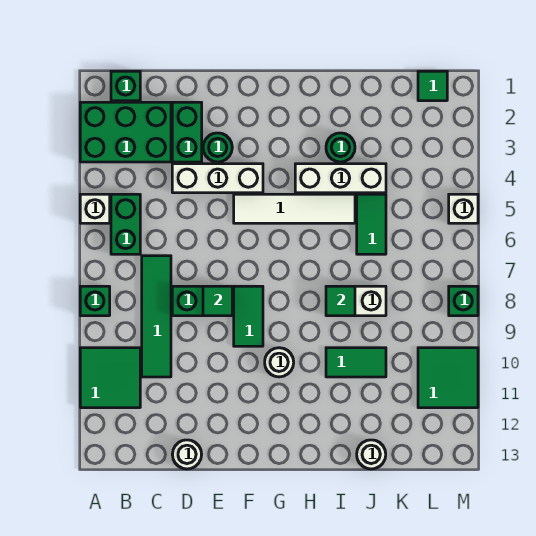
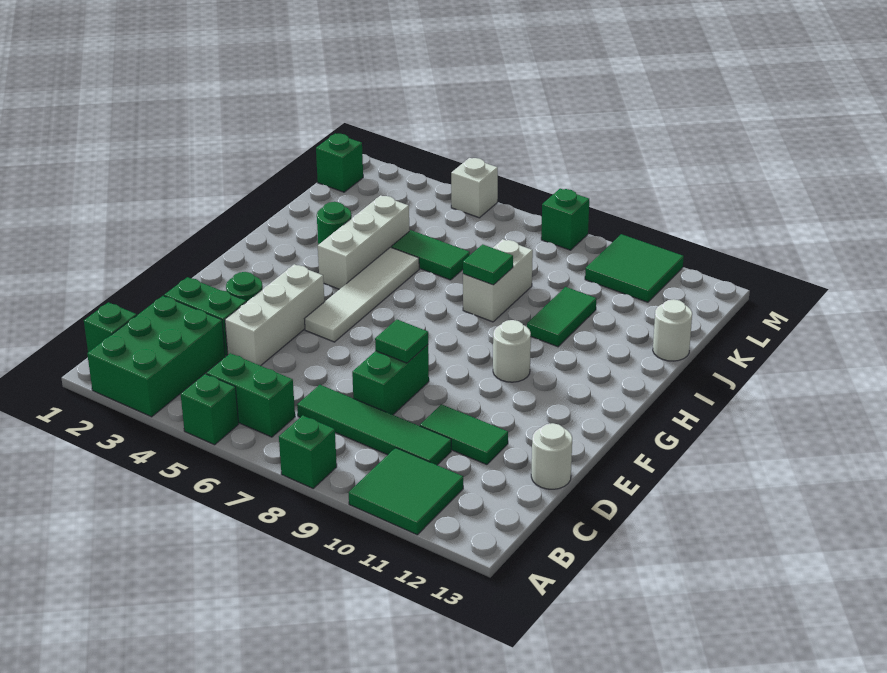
white 1x1 brick [80,194,110,223] -> green 1x1 brick [181,374,239,445]
green 1x2 tile [234,286,263,346] -> green 1x2 tile moved to [420,404,508,465]
green 1x1 tile [418,71,447,101] -> green 1x1 brick [316,133,363,192]

